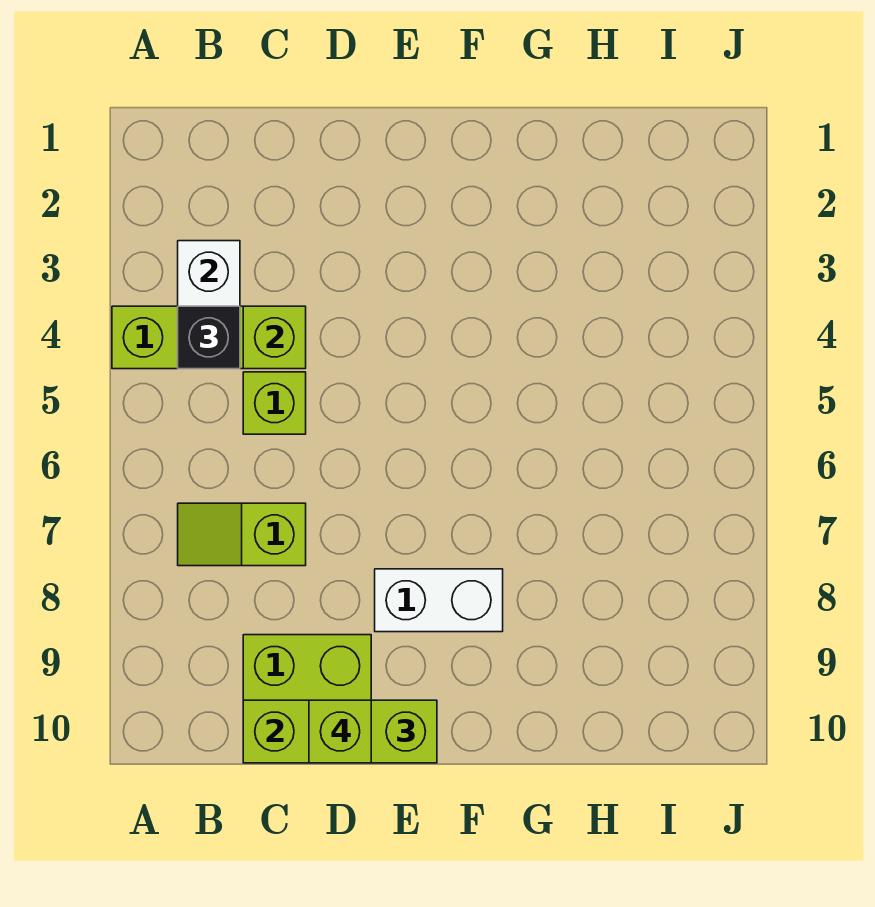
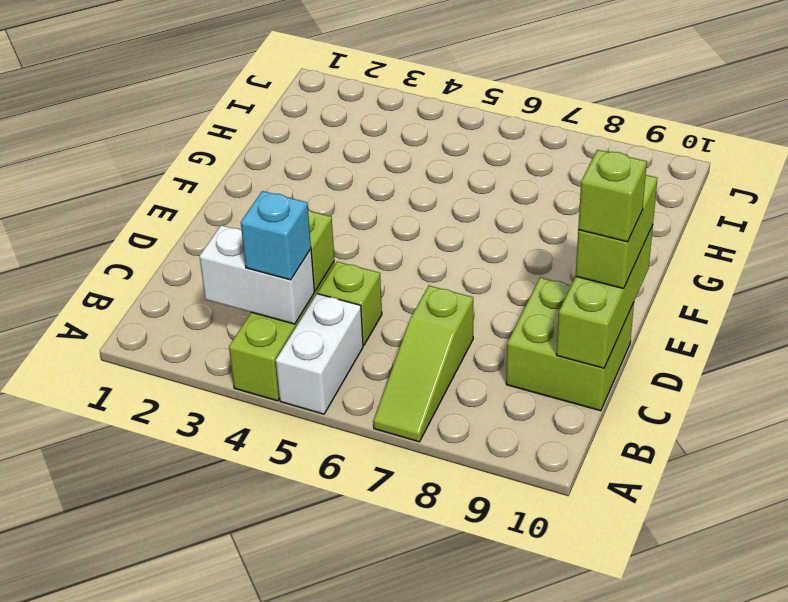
black 1x1 brick [178,306,240,369] -> cyan 1x1 brick [241,191,311,280]
lime 1x2 slope [178,503,306,566] -> lime 1x3 slope [373,286,473,442]
white 1x2 brick [375,569,503,632] -> white 1x2 brick moved to [276,294,363,414]

